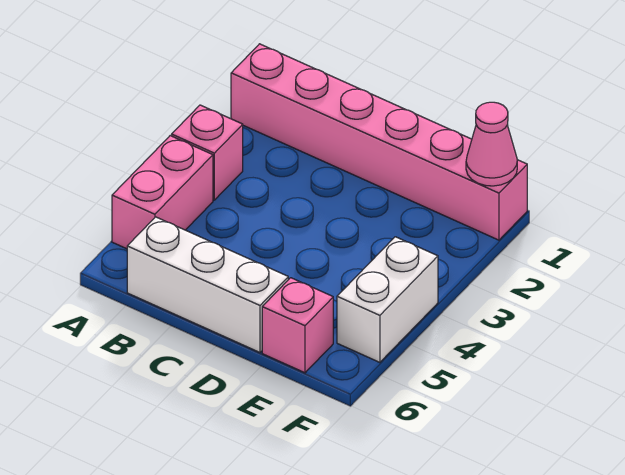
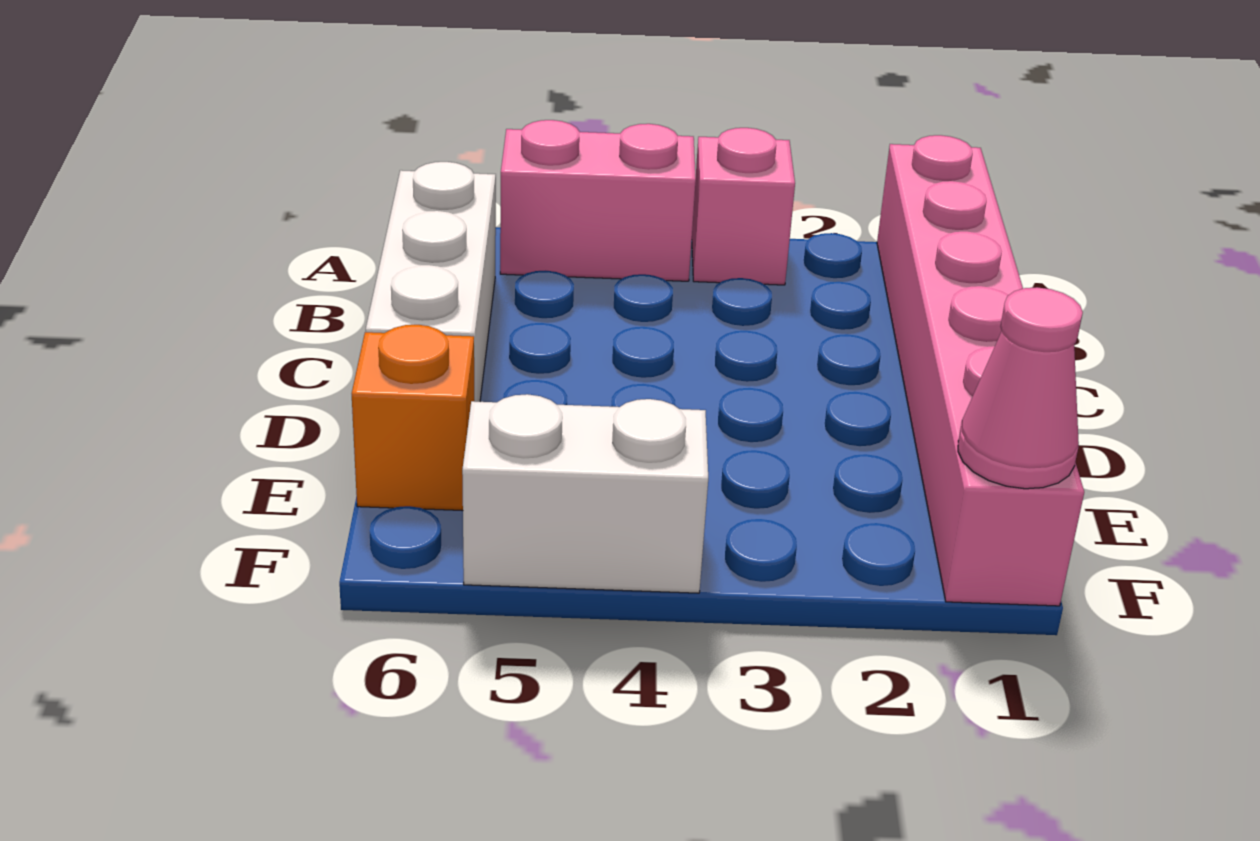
pink 1x1 brick [262,278,333,373] -> orange 1x1 brick [352,325,474,511]

